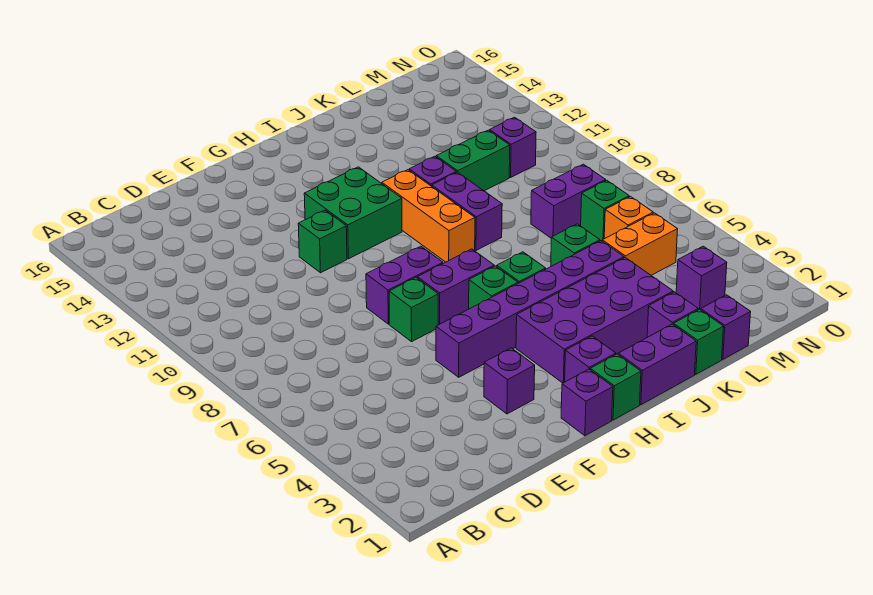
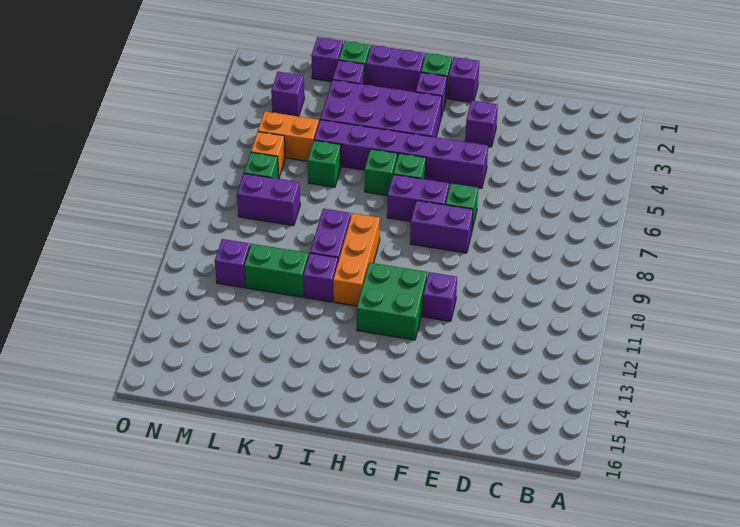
green 1x1 brick [298,210,347,273] -> purple 1x1 brick [423,272,457,321]

